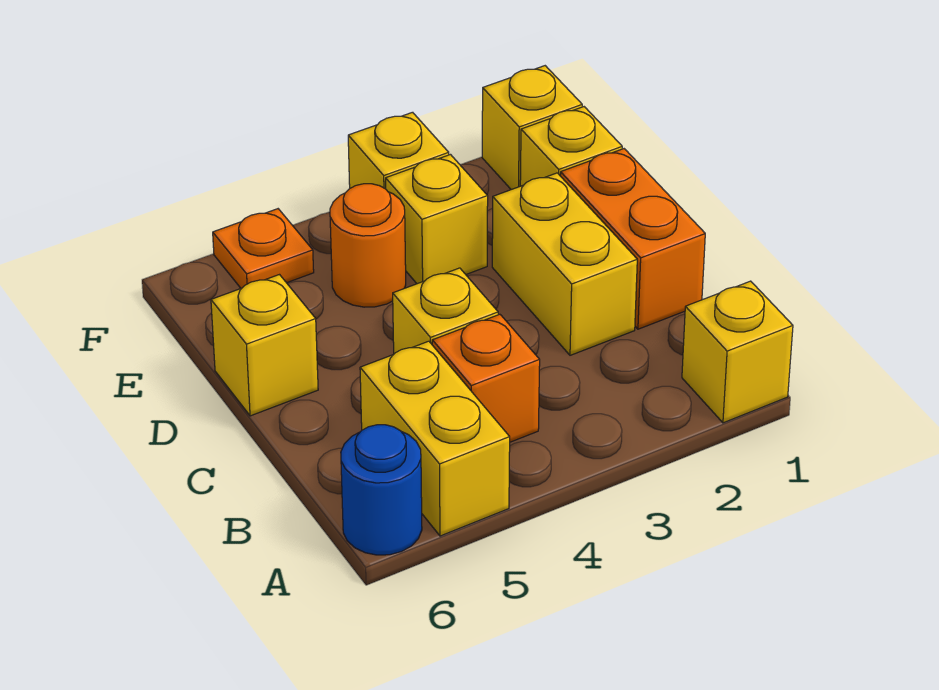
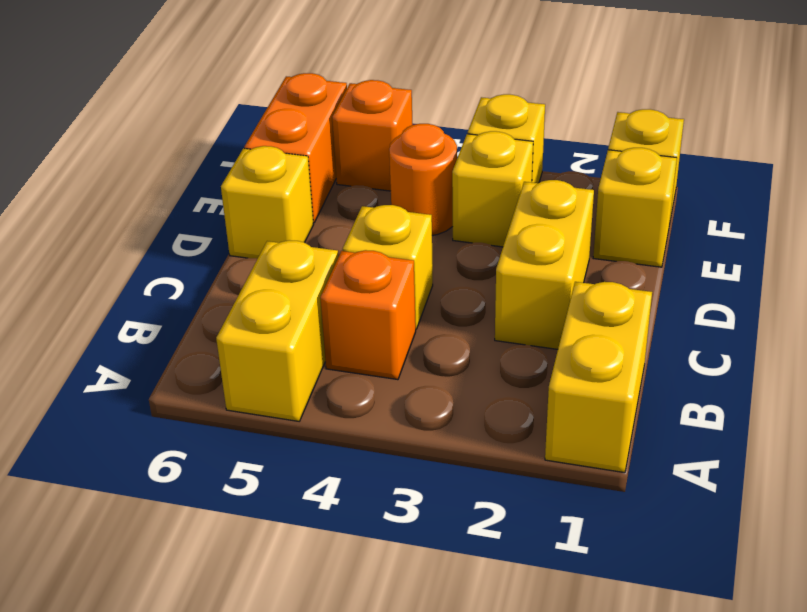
yellow 1x1 brick [682,281,793,423] -> yellow 1x2 brick [545,282,652,473]
blue 1x1 round brick [341,425,422,555] -> none
orange 1x2 brick [560,149,705,329] -> orange 1x2 brick moved to [245,73,347,223]
orange 1x1 plate [213,209,314,288] -> orange 1x1 brick [332,80,413,191]

